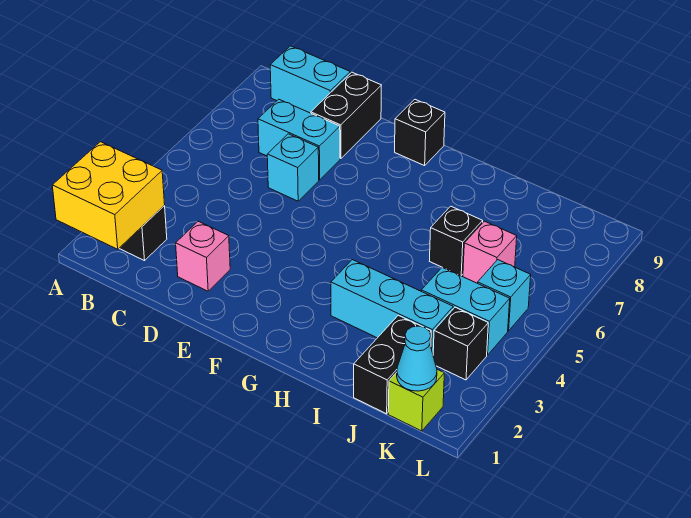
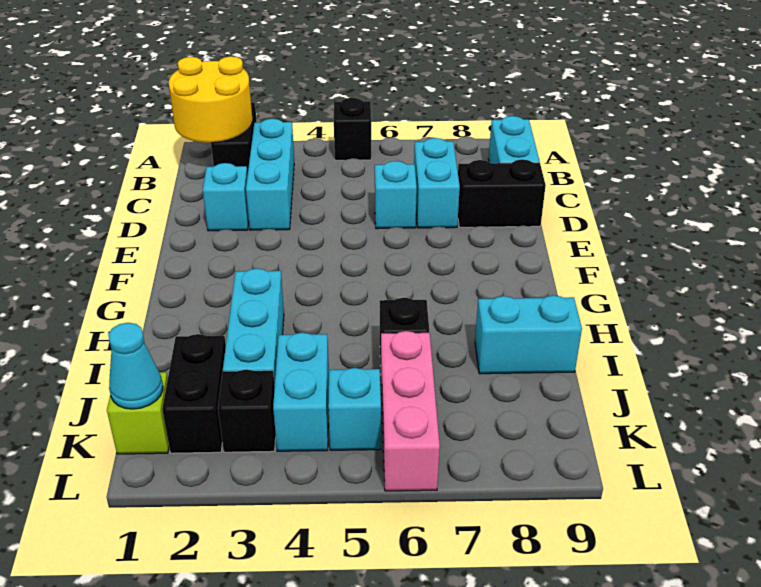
yellow 2x2 brick [52,142,165,249] -> yellow 2x2 round brick [169,56,252,143]
none -> cyan 1x3 brick [246,119,294,230]
pink 1x1 brick [176,221,230,291] -> cyan 1x1 brick [202,163,249,231]
black 1x1 brick [395,99,445,166] -> black 1x1 brick moved to [334,98,371,160]
none -> cyan 1x2 brick [475,295,582,374]
black 1x2 brick [354,315,431,414] -> black 1x2 brick turned to [162,334,226,453]
pink 1x1 brick [463,221,517,283] -> pink 1x3 brick [381,331,440,491]

